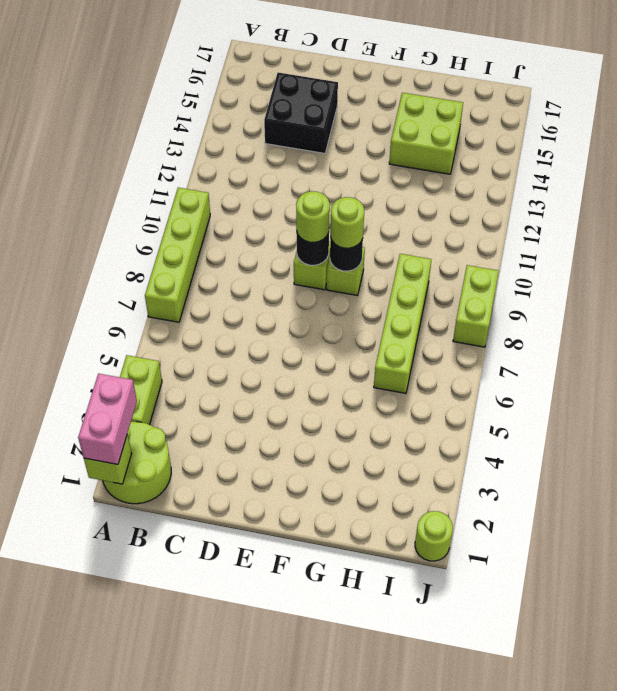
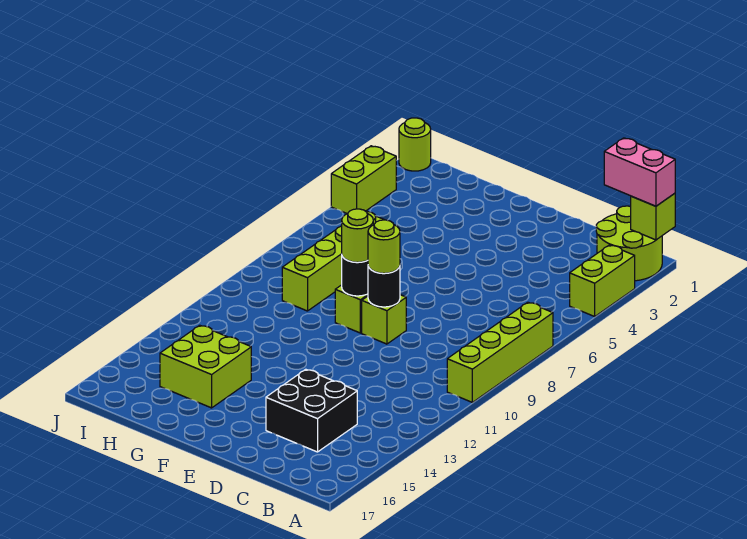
pink 1x2 brick [78,374,137,464] -> pink 1x2 brick turned to [604,138,675,206]
lime 1x2 brick [453,265,499,347] -> lime 1x2 brick moved to [331,146,396,214]

